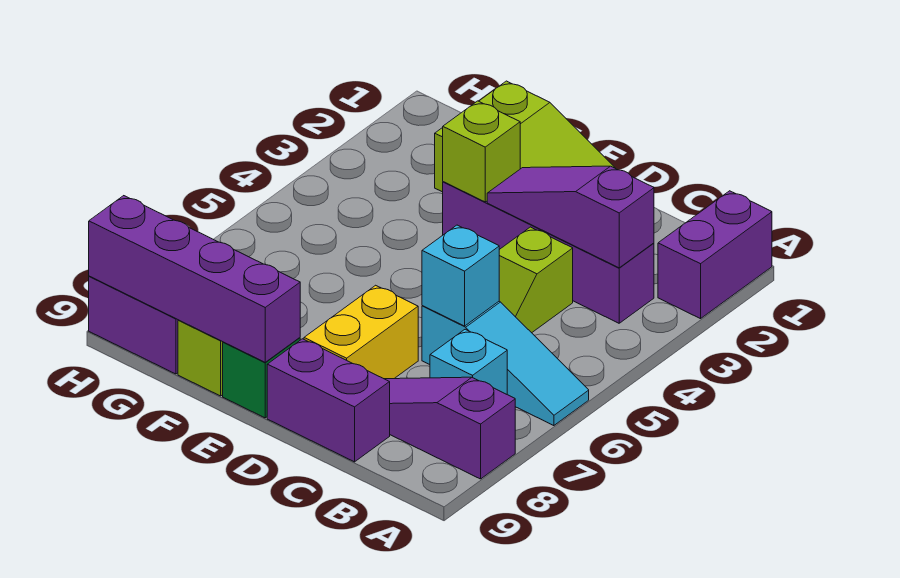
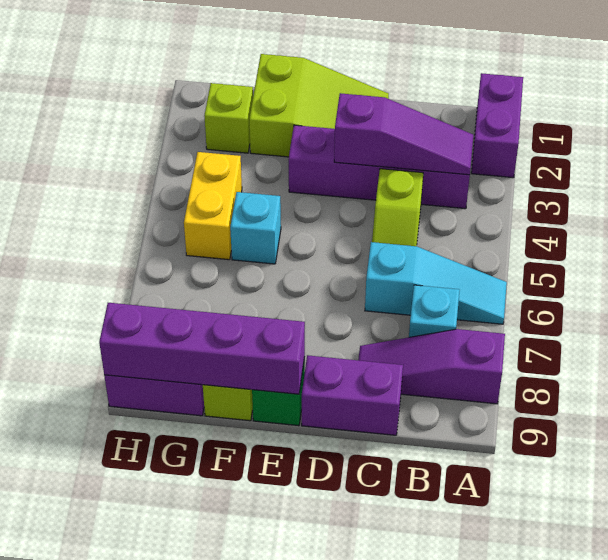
purple 1x3 slope [487,166,654,268] -> purple 1x3 slope turned to [334,93,473,175]
cyan 1x1 brick [422,225,499,326] -> cyan 1x1 brick moved to [230,192,281,264]
yellow 1x2 brick [304,285,418,379] -> yellow 1x2 brick moved to [184,152,242,260]
lime 1x1 brick [443,101,520,202] -> lime 1x1 brick moved to [204,83,253,153]

